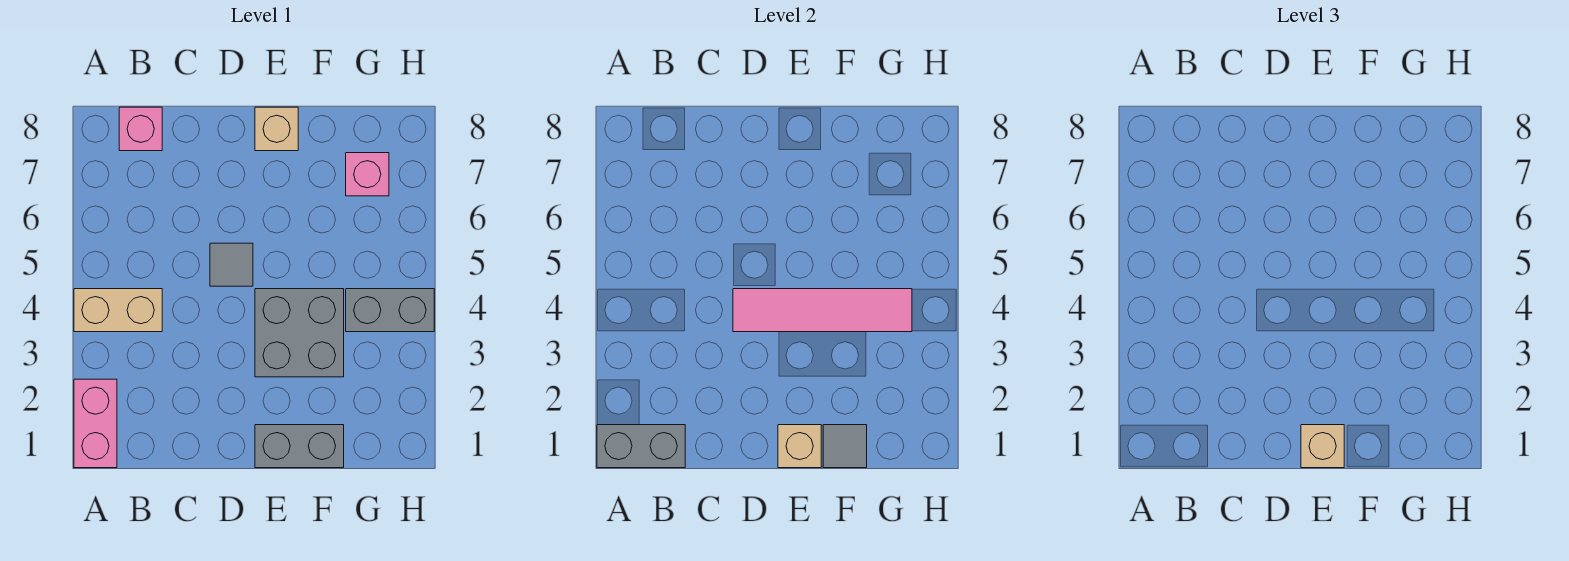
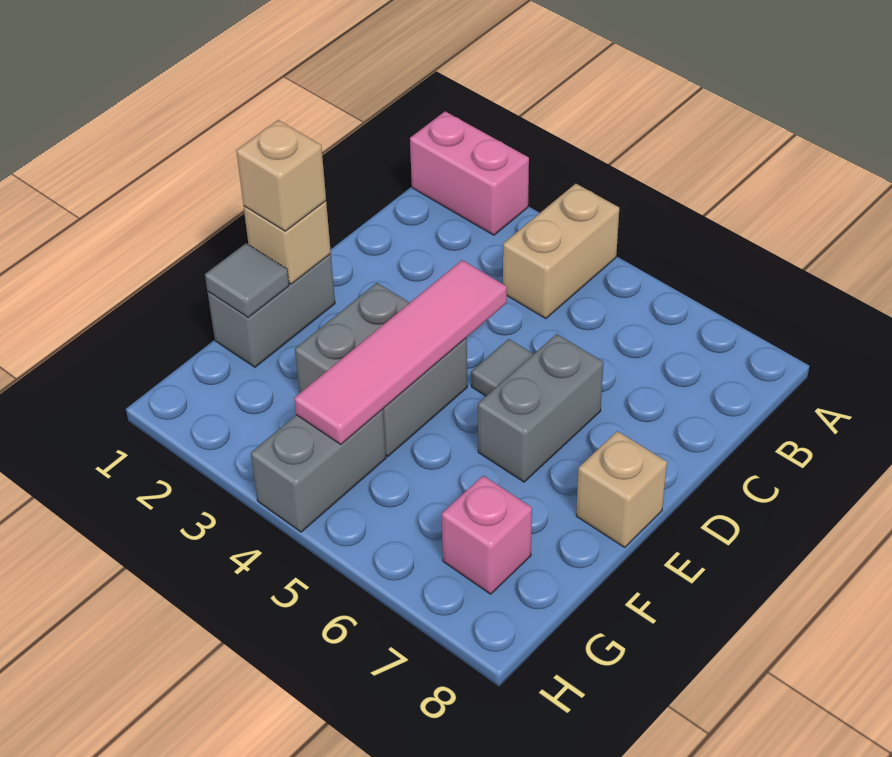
grey 1x2 brick [597,425,685,468] -> grey 1x2 brick moved to [478,334,604,482]
pink 1x1 brick [119,107,162,151] -> none

